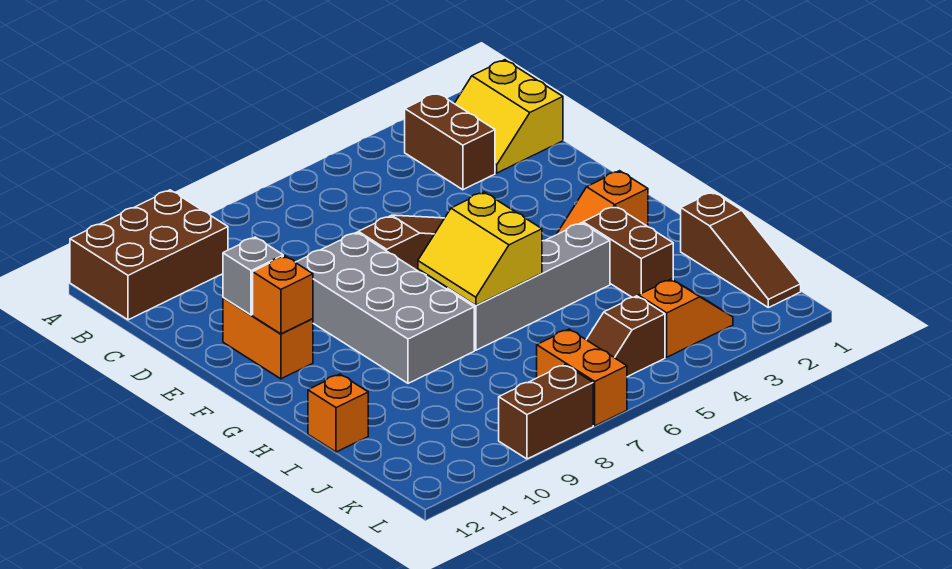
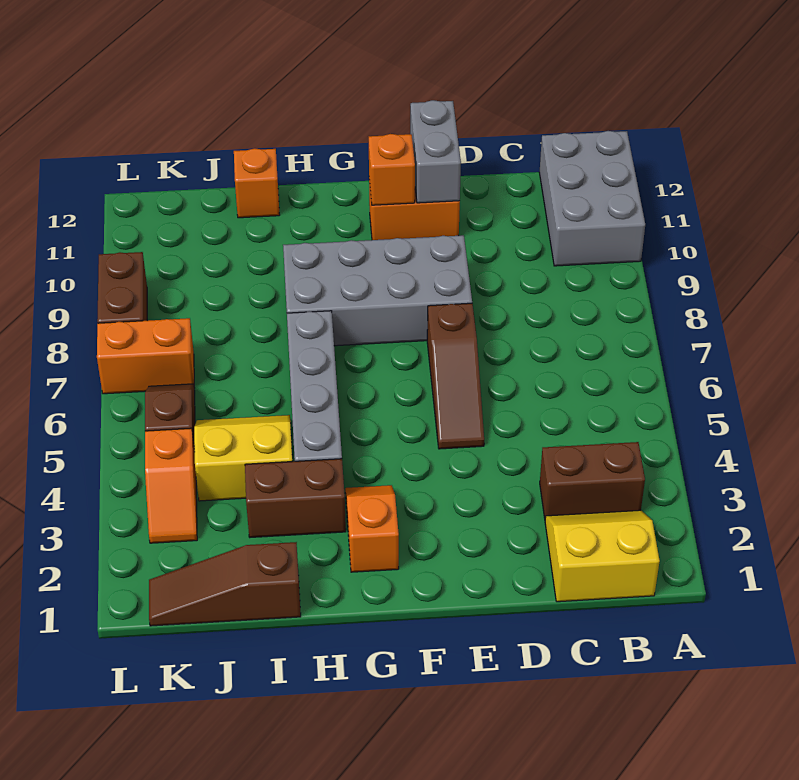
brown 2x3 brick [70,190,228,320] -> grey 2x3 brick [539,131,645,266]
grey 1x1 brick [223,237,283,315] -> grey 1x2 brick [410,100,461,203]
yellow 2x2 slope [418,192,542,305] -> yellow 2x2 slope moved to [194,415,292,501]

